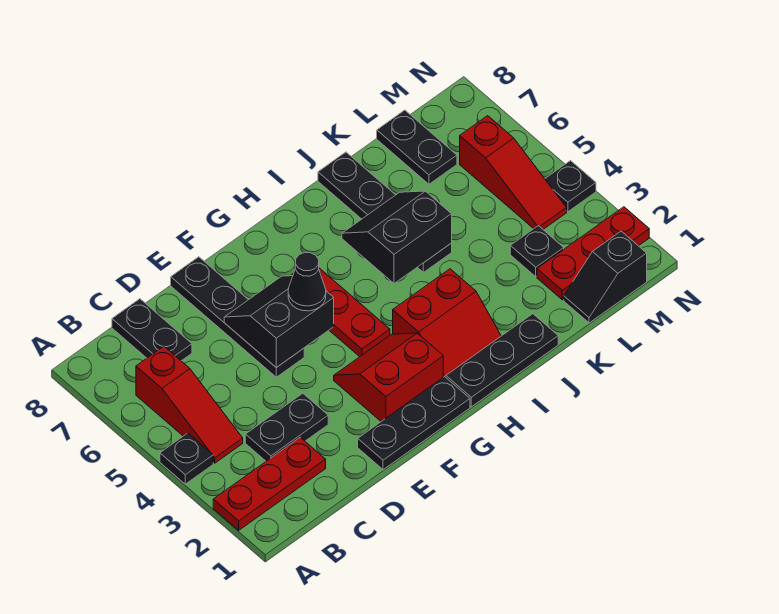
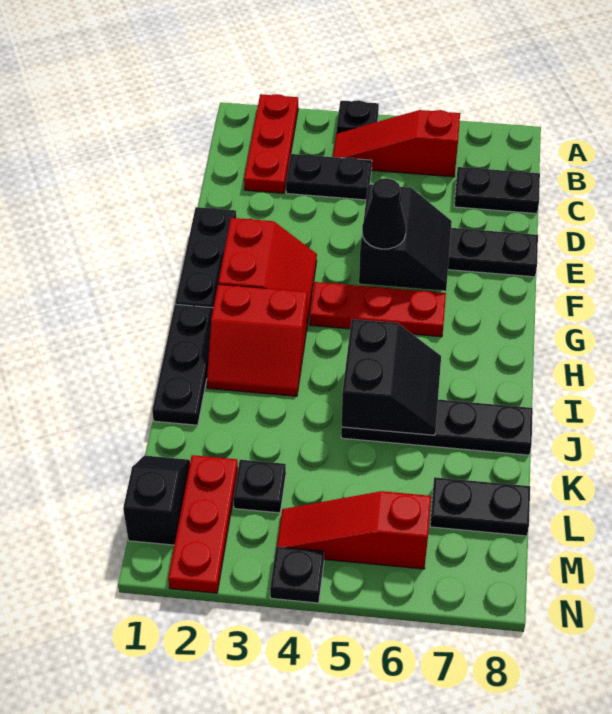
black 1x2 plate [245,393,328,461] -> black 1x2 plate turned to [286,154,372,200]
red 2x2 slope [393,269,501,377] -> red 2x2 slope turned to [207,284,307,396]

